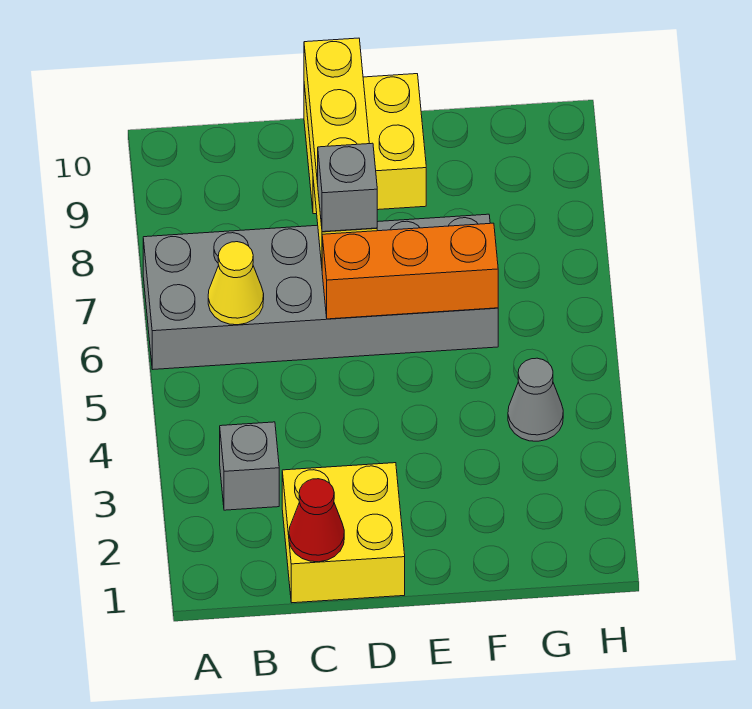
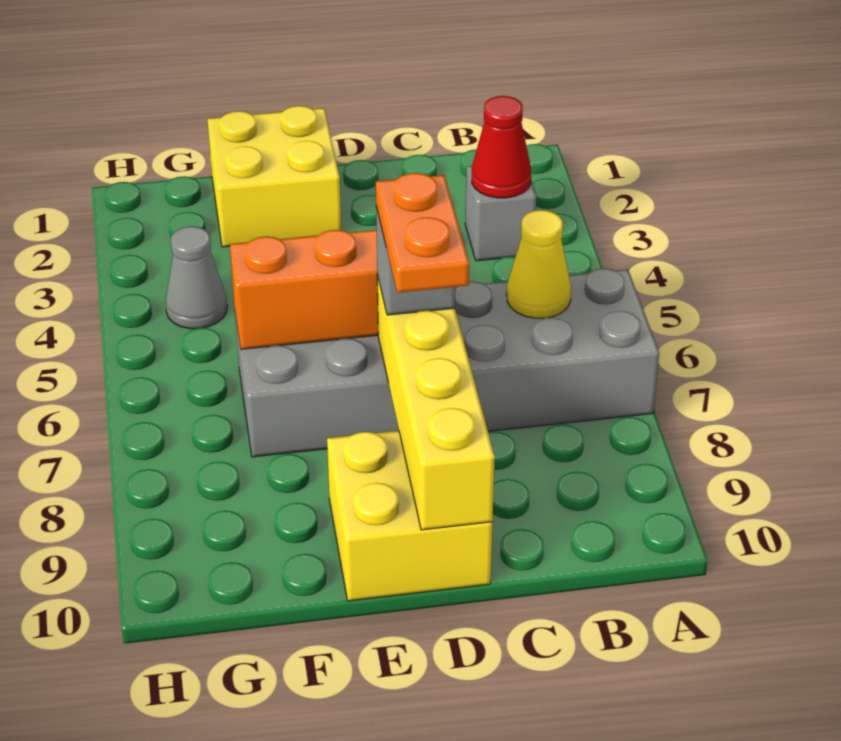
yellow 2x2 brick [282,463,405,603] -> yellow 2x2 brick moved to [207,106,341,247]
red 1x1 cone [289,479,344,562] -> red 1x1 cone moved to [472,96,531,198]
none -> orange 1x2 plate [376,173,469,293]

